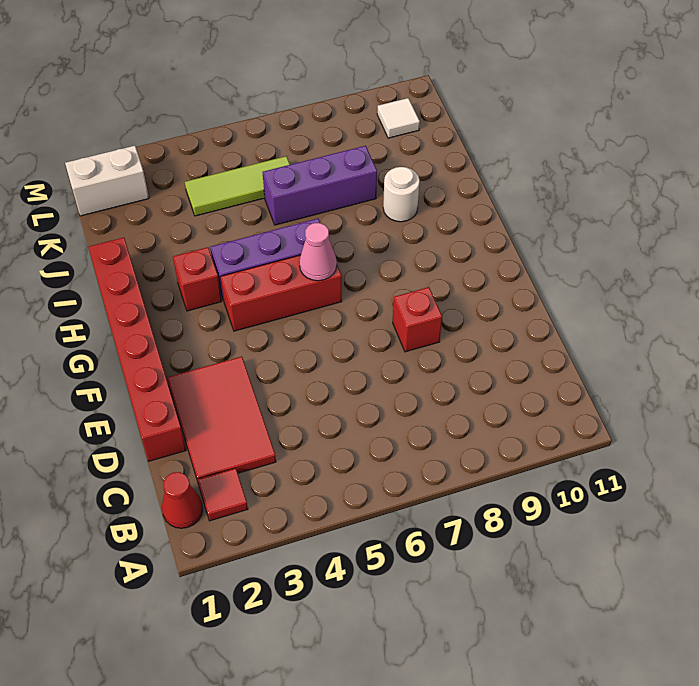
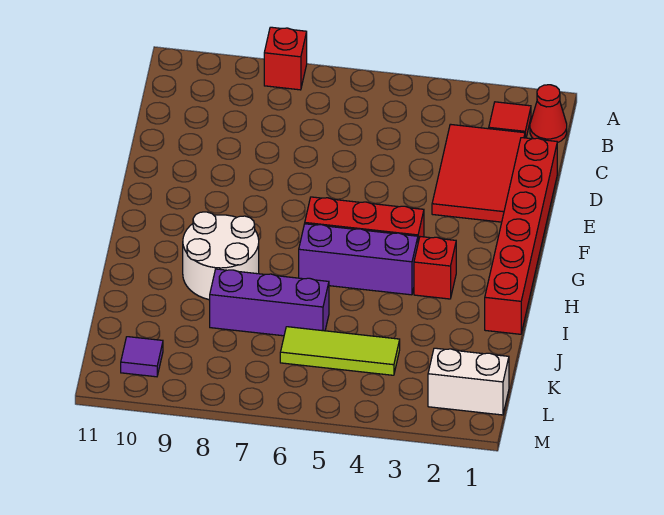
red 1x1 brick [393,287,442,352] -> red 1x1 brick moved to [264,27,307,90]
pink 1x1 cone [299,223,337,281] -> none
white 1x1 round brick [383,167,420,222] -> white 2x2 round brick [183,212,259,300]
white 1x1 tile [377,98,420,138] -> purple 1x1 tile [121,337,163,377]

